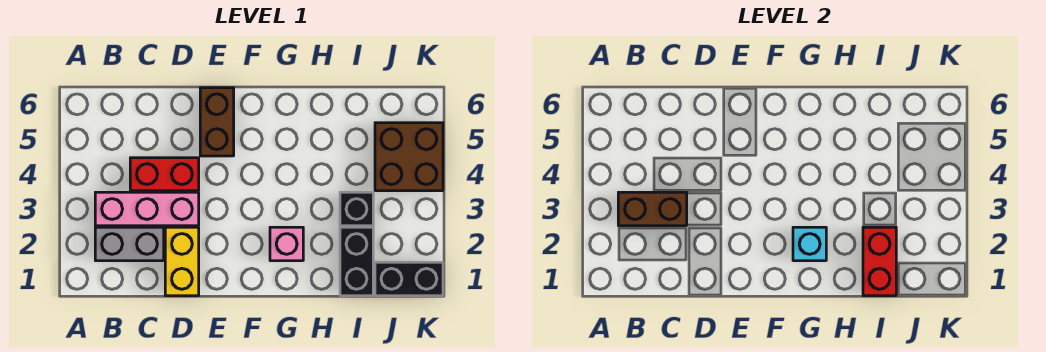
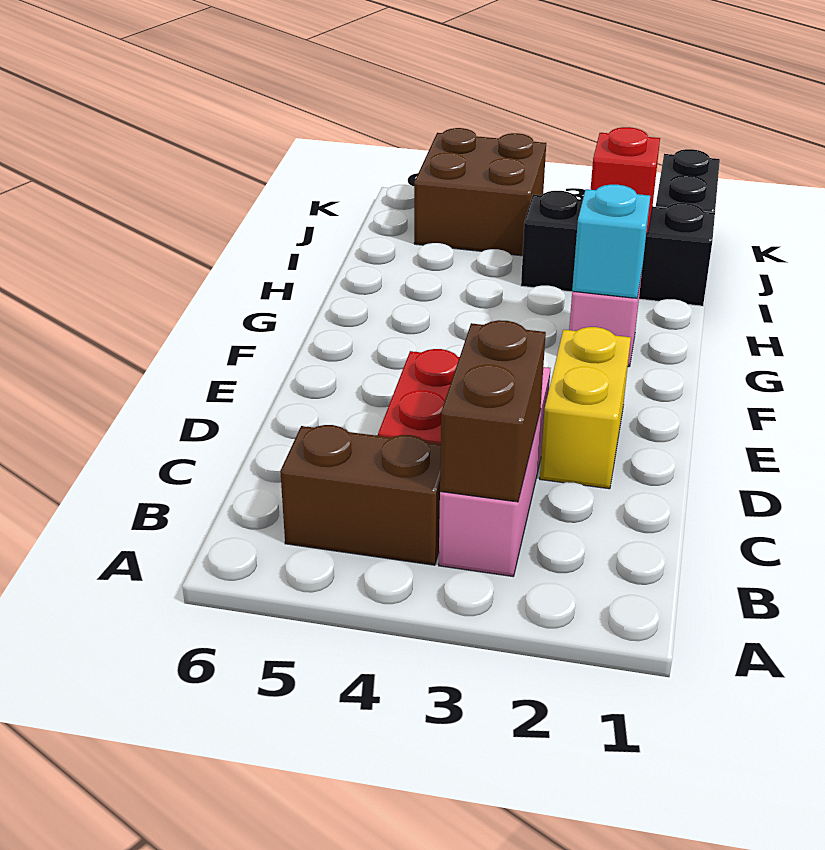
grey 1x2 brick [95,227,164,261] -> none
yellow 1x2 brick [165,227,199,296] -> yellow 1x2 brick turned to [540,327,631,489]
brown 1x2 brick [200,88,234,156] -> brown 1x2 brick moved to [280,425,441,565]
red 1x2 brick [863,227,896,296] -> red 1x1 brick [591,127,660,234]

